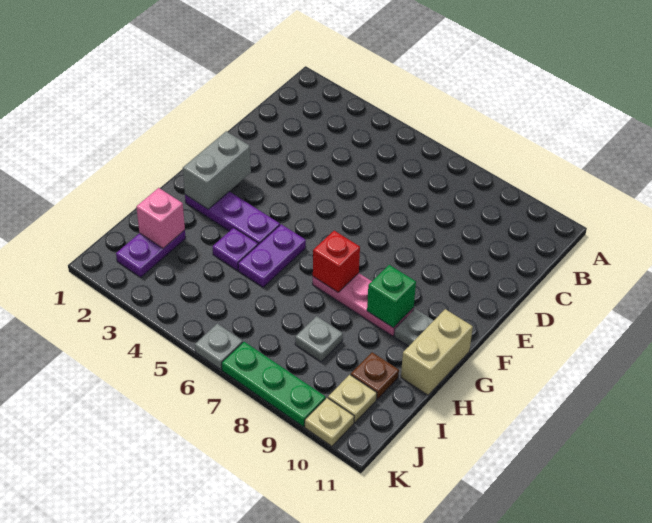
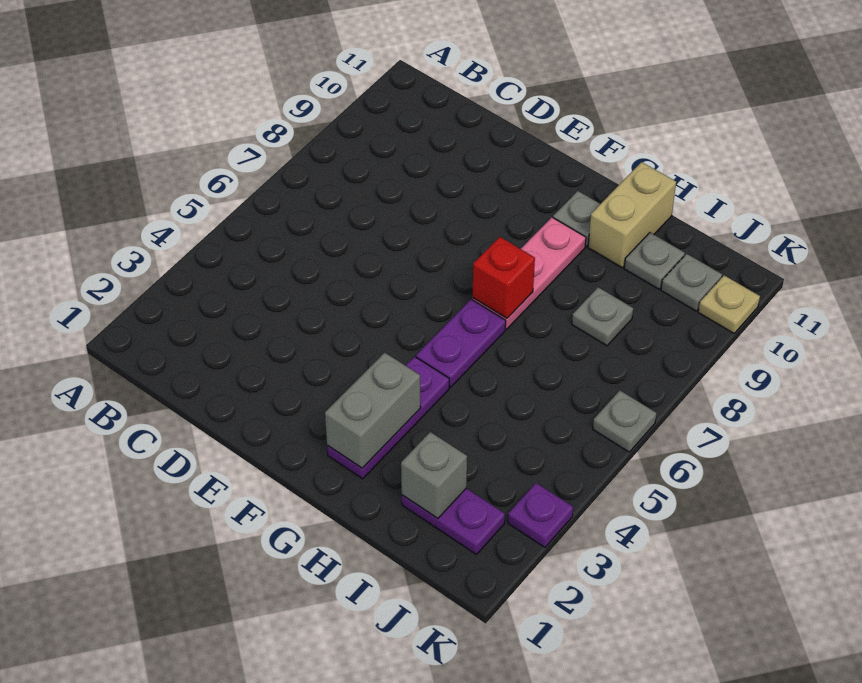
grey 1x2 brick [183,131,251,209] -> grey 1x2 brick turned to [325,353,421,468]
purple 1x2 plate [238,224,306,287] -> purple 1x2 plate turned to [416,299,506,387]
green 1x1 brick [367,265,416,328] -> none
tan 1x2 brick [401,309,473,395] -> tan 1x2 brick turned to [588,162,676,268]
purple 1x1 plate [213,228,258,270] -> purple 1x1 plate moved to [508,483,573,547]
pink 1x1 brick [136,188,185,248] -> grey 1x1 brick [401,432,467,518]
brown 1x1 plate [351,352,399,399] -> grey 1x1 plate [624,233,685,289]
tan 1x1 plate [328,375,377,423] -> grey 1x1 plate [661,254,722,311]
green 1x3 plate [222,342,326,426] -> none

